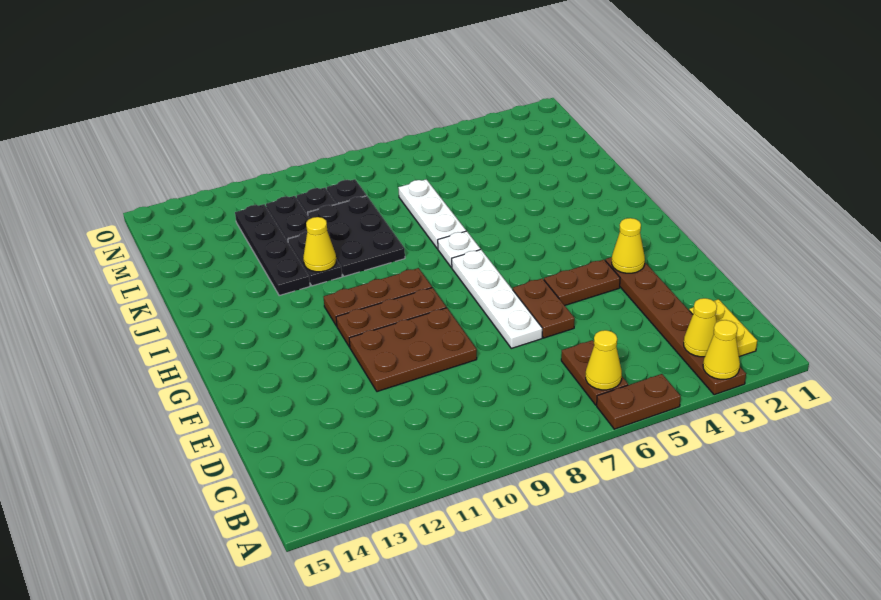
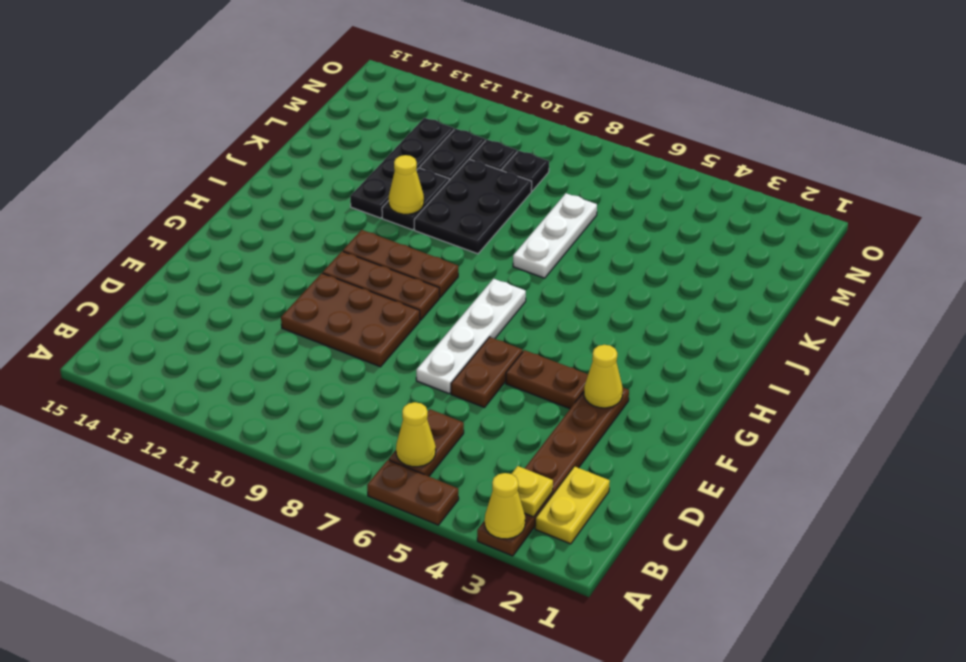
yellow 1x1 cone [684,298,717,357] -> yellow 1x1 plate [512,466,553,517]
white 1x1 plate [438,231,480,268] -> none

